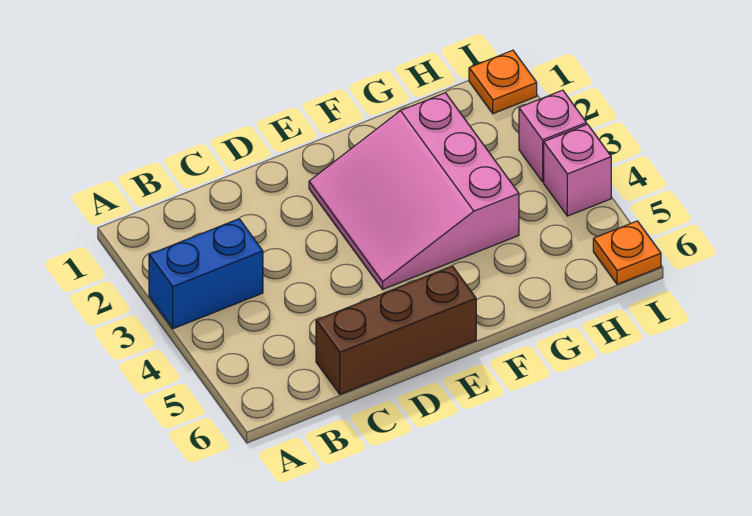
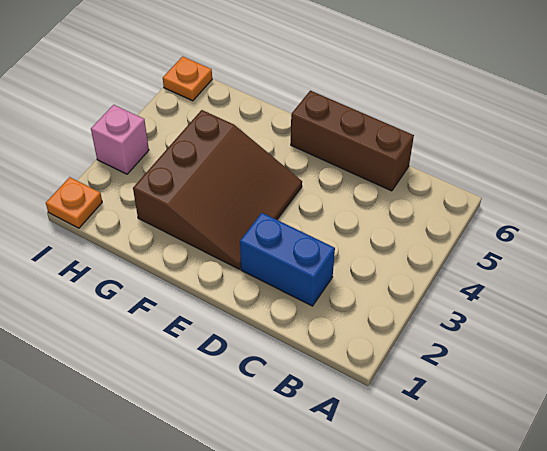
blue 1x2 brick [149,219,263,329] -> blue 1x2 brick moved to [240,213,335,306]
pink 3x3 slope [309,93,519,289] -> brown 3x3 slope [133,110,302,269]
pink 1x1 brick [544,124,611,216] -> none

